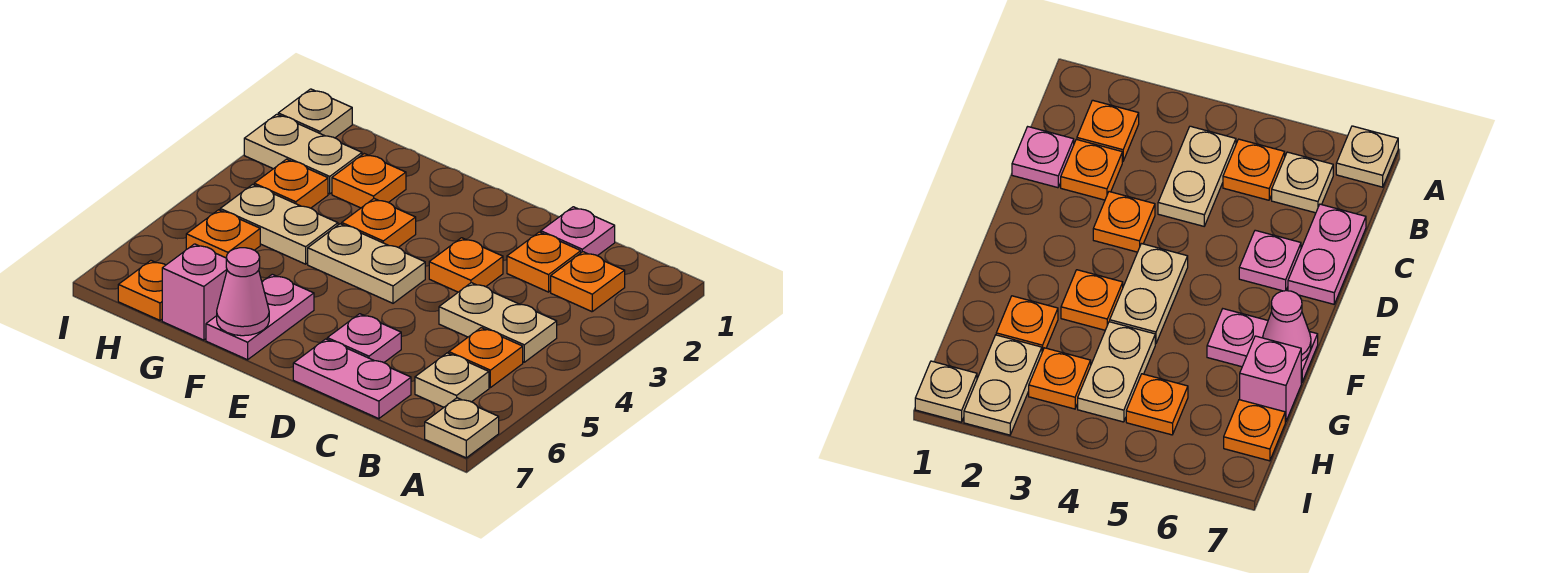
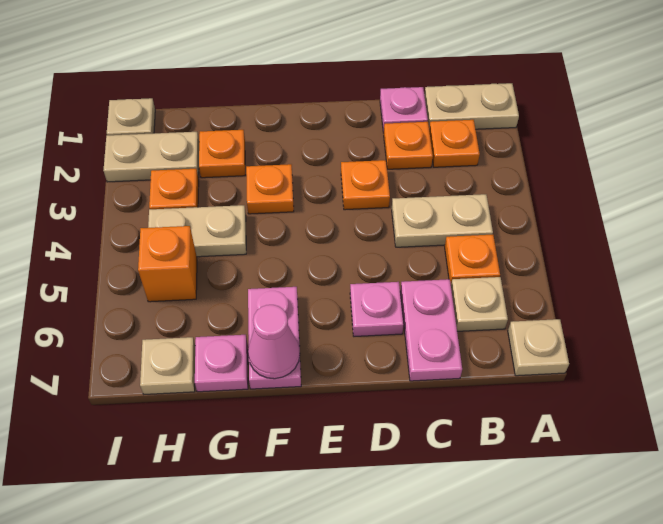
pink 1x2 plate [293,339,411,419] -> pink 1x2 plate turned to [400,279,462,381]
tan 1x2 plate [308,224,425,303] -> tan 1x2 plate moved to [424,83,519,129]
pink 1x1 brick [162,244,227,340] -> pink 1x1 plate [195,335,248,392]
orange 1x1 plate [186,210,260,258] -> orange 1x1 brick [138,226,197,302]
orange 1x1 plate [118,261,165,320] -> tan 1x1 plate [140,337,195,394]

